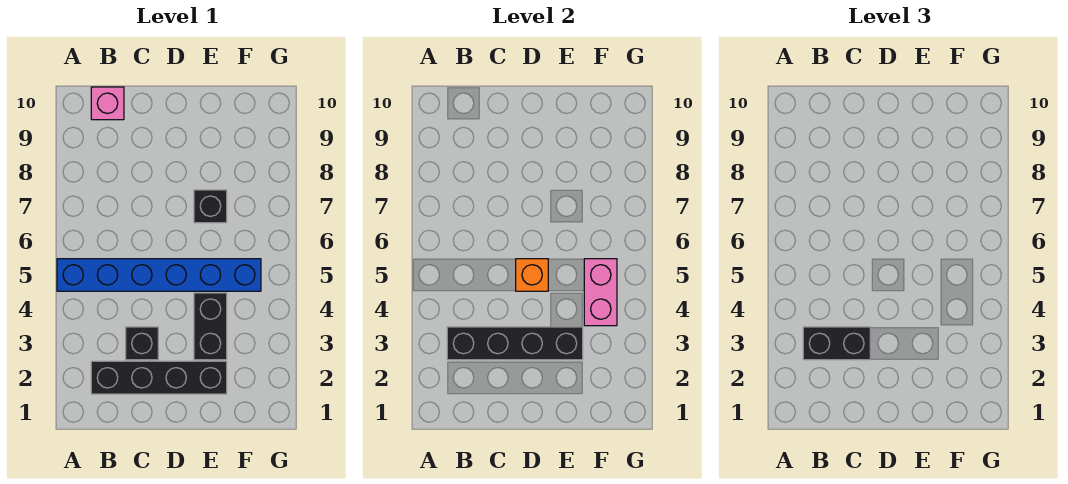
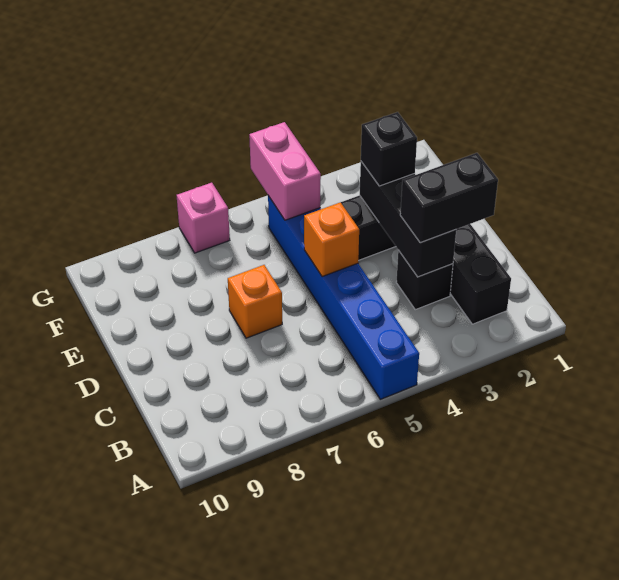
black 1x4 brick [447,327,583,360] -> black 1x3 brick [360,162,456,277]
black 1x2 brick [803,327,870,360] -> black 1x2 brick turned to [400,153,498,243]
pink 1x1 brick [91,87,124,120] -> pink 1x1 brick moved to [176,183,230,253]
none -> orange 1x1 brick [228,265,282,338]
black 1x1 brick [194,190,227,223] -> black 1x1 brick moved to [361,112,417,186]
pink 1x2 brick [584,259,617,326] -> pink 1x2 brick turned to [249,122,321,220]

